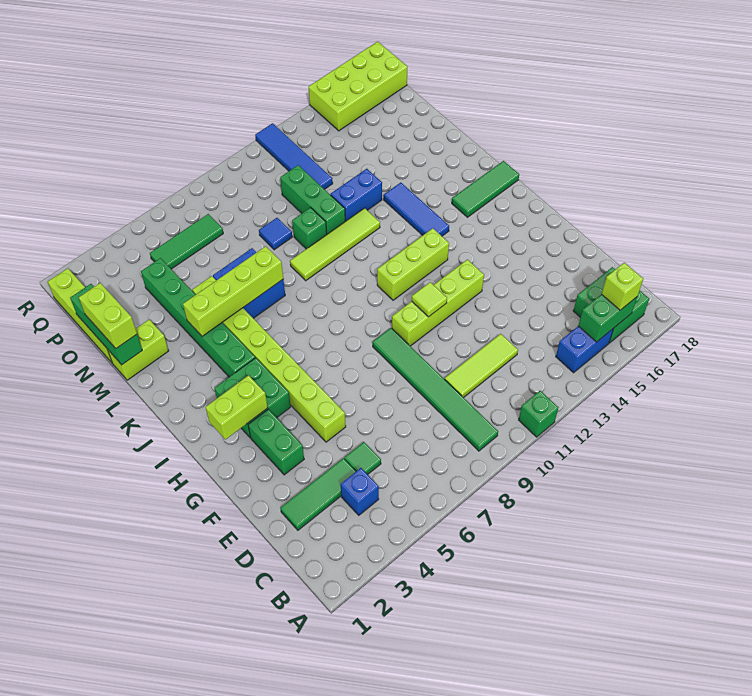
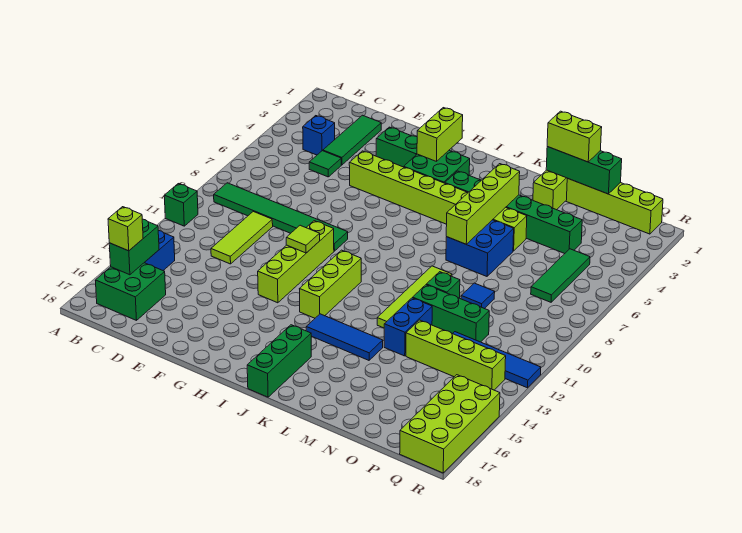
green 1x3 tile [452,161,519,217] -> green 1x3 brick [247,325,311,397]
none -> lime 1x4 brick [406,320,506,390]

